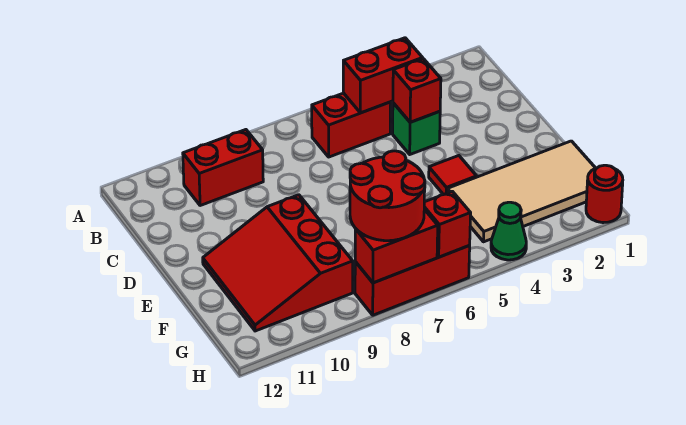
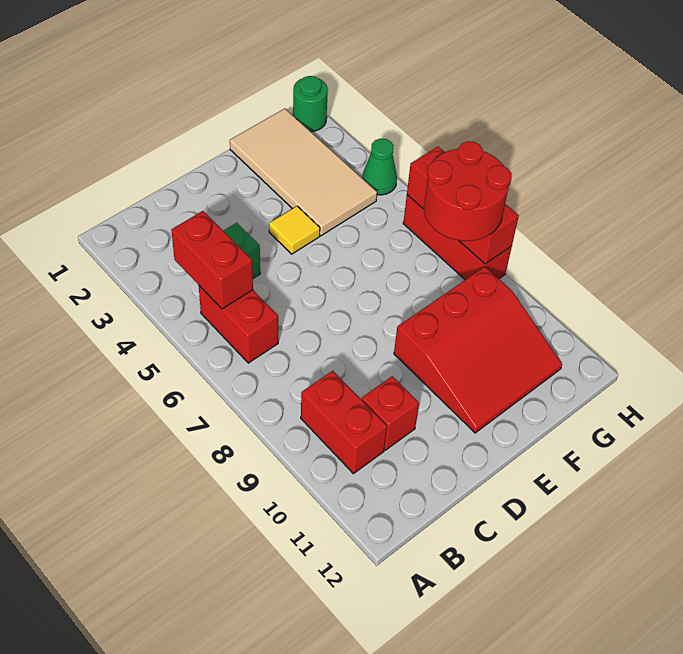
red 1x1 brick [393,59,441,122] -> red 1x1 brick moved to [362,376,419,450]
red 1x1 tile [429,156,477,195] -> yellow 1x1 tile [269,206,320,254]
red 1x1 round brick [586,165,623,223] -> green 1x1 round brick [293,76,328,132]

